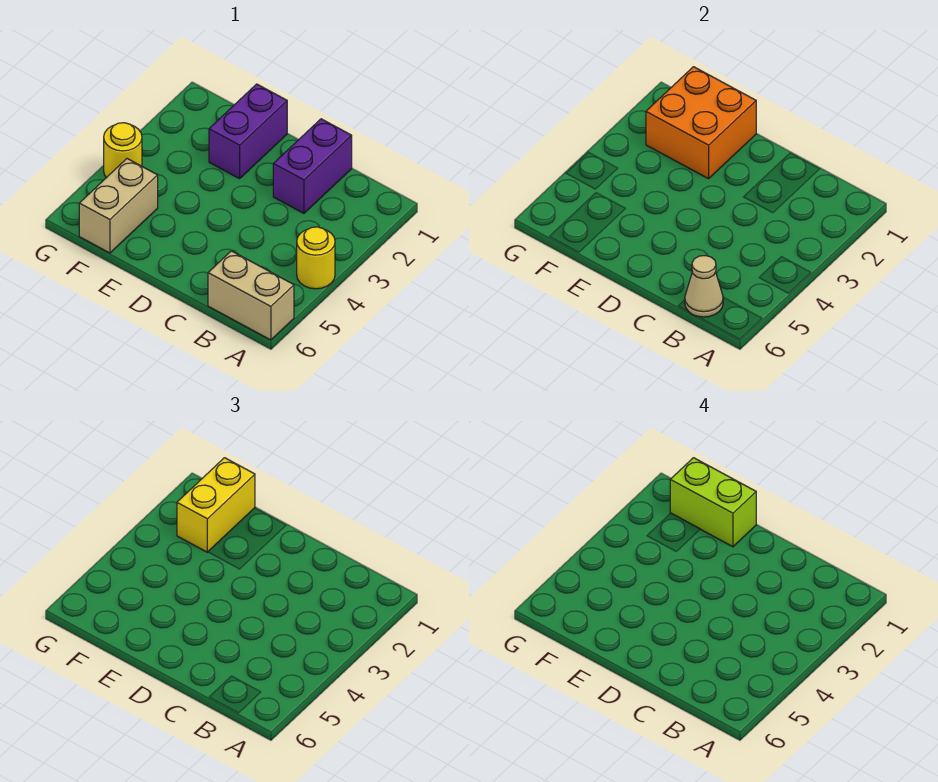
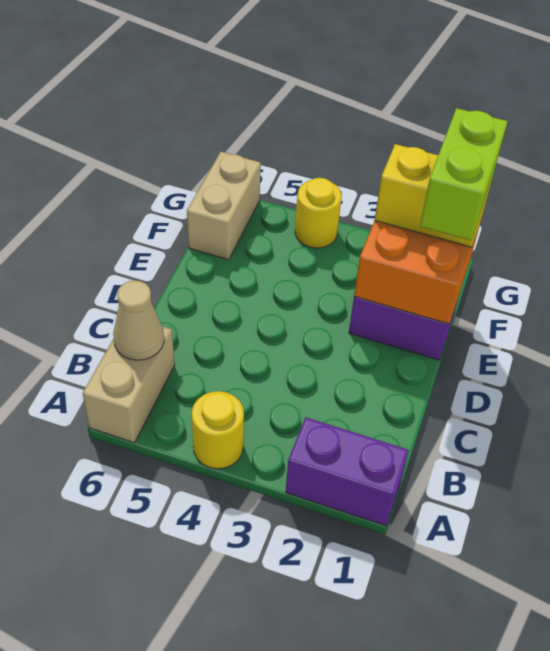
purple 1x2 brick [273,119,352,213] -> purple 1x2 brick moved to [286,418,409,526]
tan 1x2 brick [79,159,158,253] -> tan 1x2 brick turned to [187,152,261,260]

